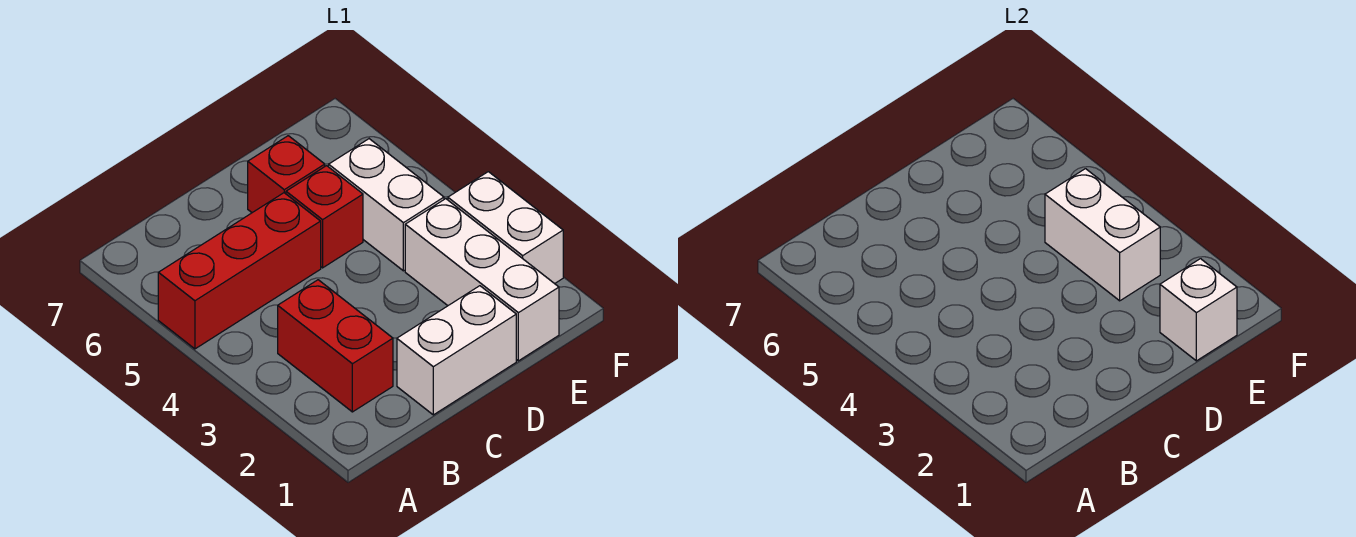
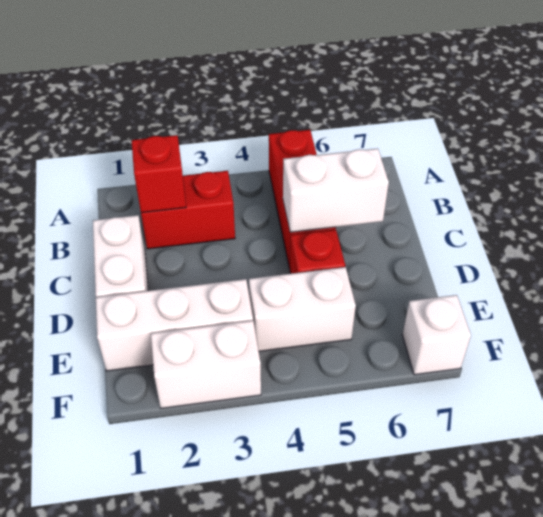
red 1x1 brick [248,136,325,213] -> red 1x1 brick moved to [131,135,186,213]
white 1x1 brick [1160,259,1237,361] -> white 1x1 brick moved to [402,295,471,375]
white 1x2 brick [1045,169,1160,301] -> white 1x2 brick moved to [283,148,389,232]

